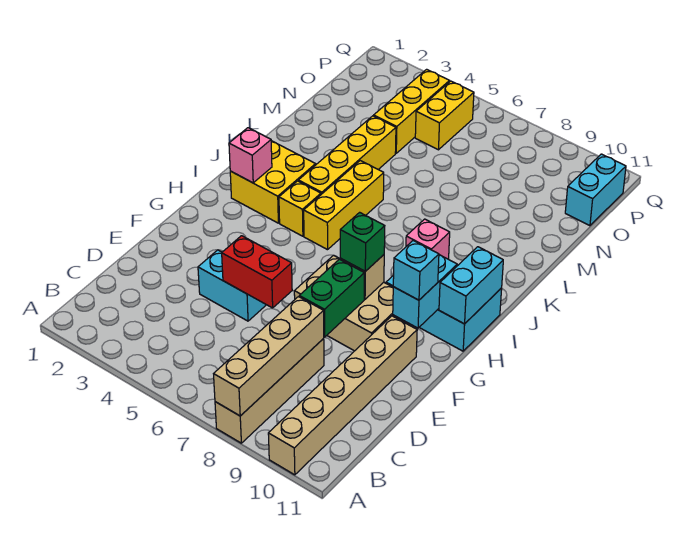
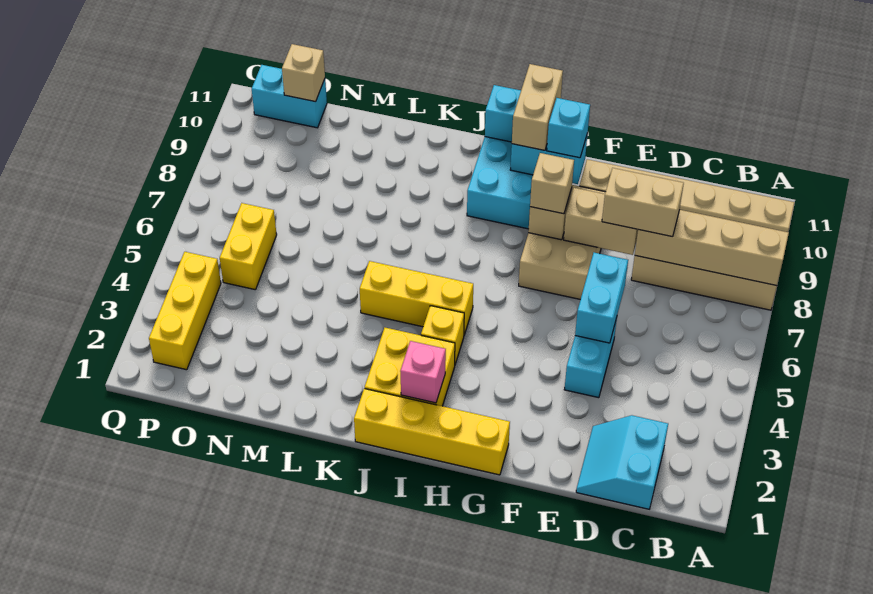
none -> cyan 2x2 slope [576,415,668,509]
none -> tan 1x2 brick [602,168,684,237]
red 1x2 brick [222,236,292,308] -> cyan 1x2 brick [575,253,628,343]
green 1x2 brick [299,259,364,337] -> tan 1x2 brick [564,188,638,255]
green 1x1 brick [340,212,385,271] -> tan 1x1 brick [530,153,574,214]
none -> tan 1x2 brick [512,64,563,150]
pink 1x1 brick [406,219,450,259] -> none
yellow 1x4 brick [298,116,396,194] -> yellow 1x4 brick moved to [354,389,510,475]
yellow 1x3 brick [374,69,449,153] -> yellow 1x3 brick turned to [149,252,221,370]
yellow 1x2 brick [415,81,474,150] -> yellow 1x2 brick turned to [220,203,277,290]
none -> tan 1x1 brick [282,44,325,102]

